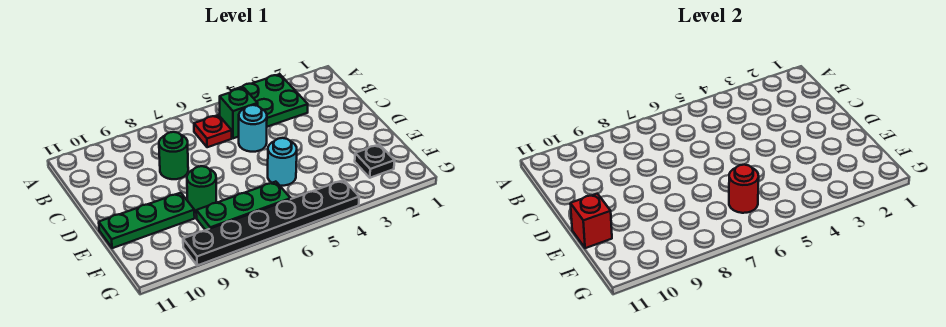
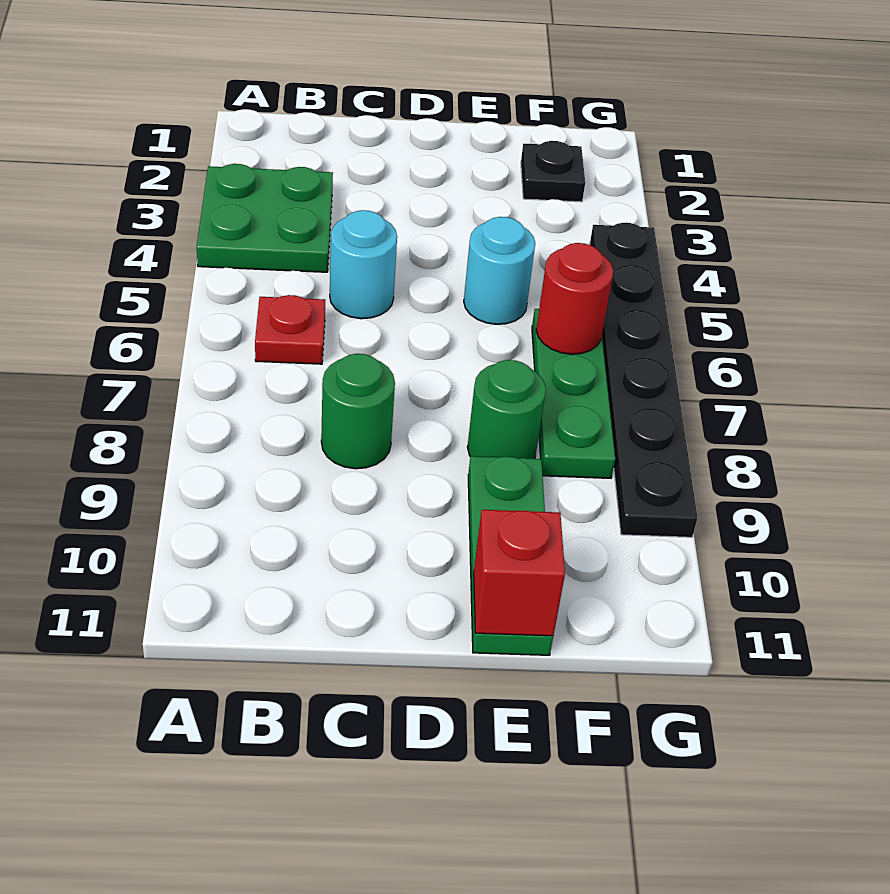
green 1x1 brick [220,88,258,138] -> none

